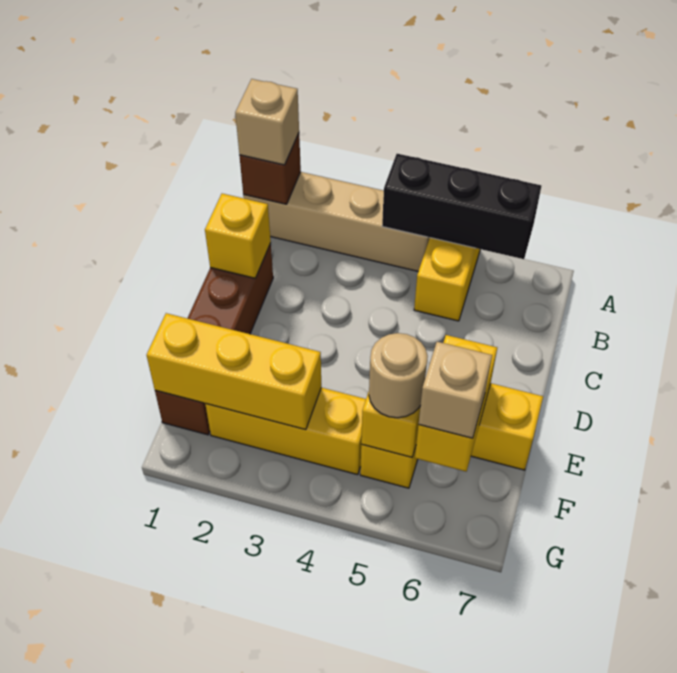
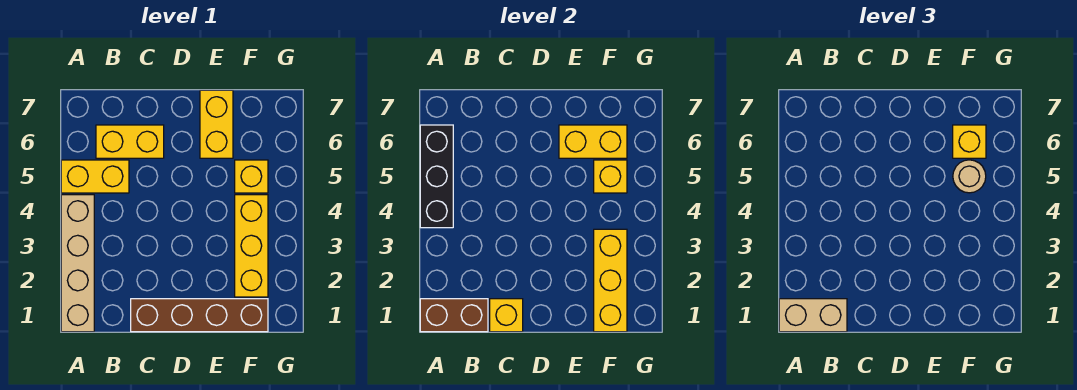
brown 1x1 brick [239,133,301,204] -> brown 1x2 brick [420,299,488,332]
tan 1x1 brick [235,79,299,165] -> tan 1x2 brick [779,299,847,332]
none -> yellow 1x2 brick [96,125,164,158]
tan 1x1 brick [419,342,492,438] -> yellow 1x1 brick [953,125,986,158]

